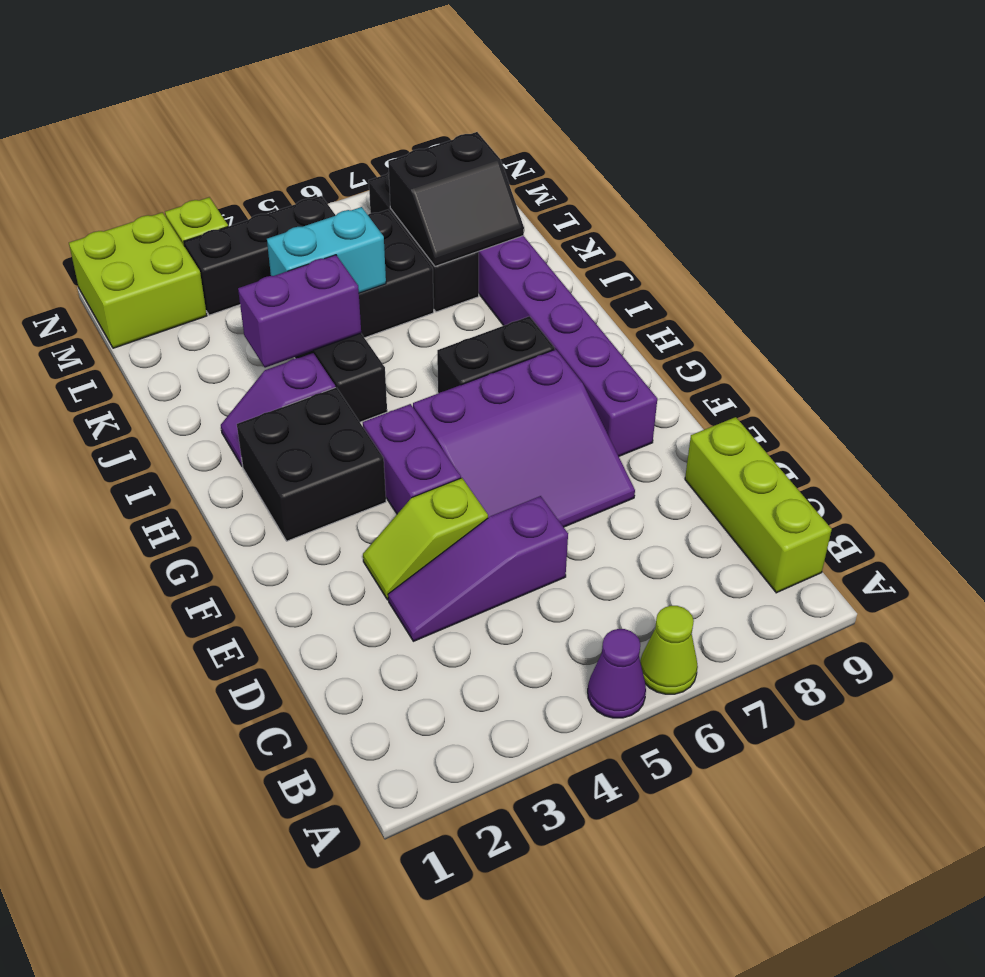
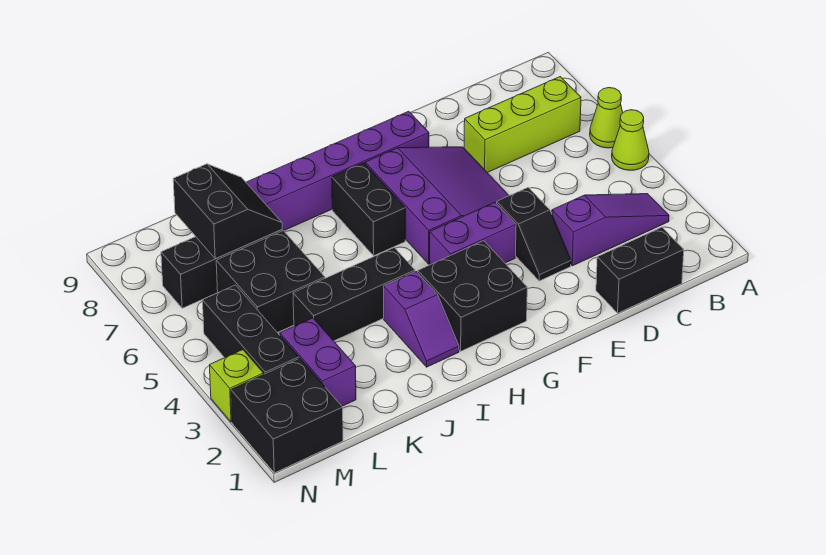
purple 1x1 cone [588,629,646,718] -> lime 1x1 cone [612,110,649,170]
lime 1x3 brick [685,417,832,593] -> lime 1x3 brick moved to [464,77,581,173]
none -> black 1x2 brick [596,227,684,313]
purple 1x3 slope [388,496,568,641] -> purple 1x3 slope turned to [552,194,669,266]
lime 1x2 slope [363,478,488,600] -> black 1x2 slope [497,187,571,281]
purple 1x2 brick [238,255,361,368] -> purple 1x2 brick moved to [280,318,356,406]
cyan 1x2 brick [267,207,386,293] -> none
lime 2x2 brick [69,212,207,348] -> black 2x2 brick [231,358,343,473]

